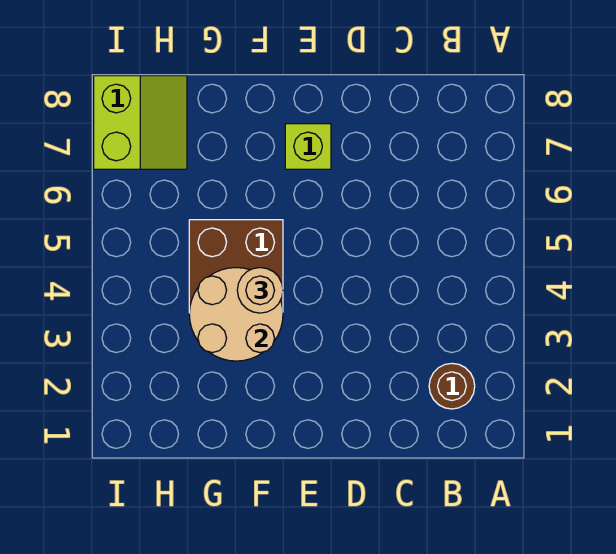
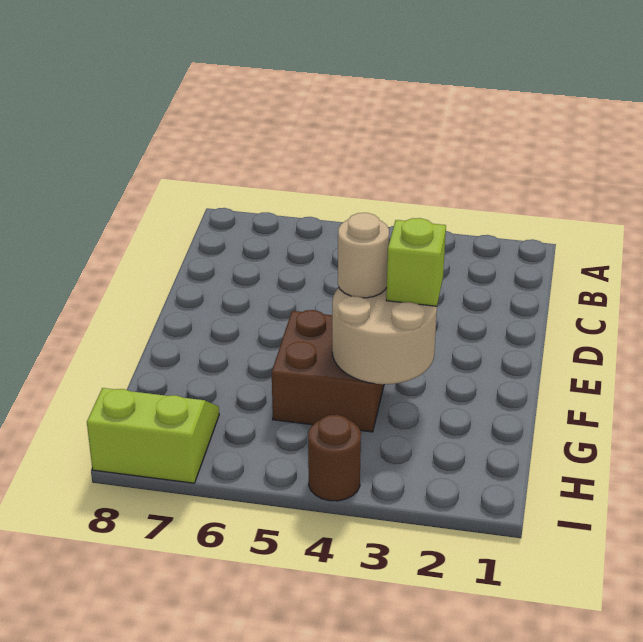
brown 1x1 round brick [429,363,475,409] -> brown 1x1 round brick moved to [308,415,361,501]
lime 1x1 brick [285,124,331,169] -> lime 1x1 brick moved to [386,218,446,306]

